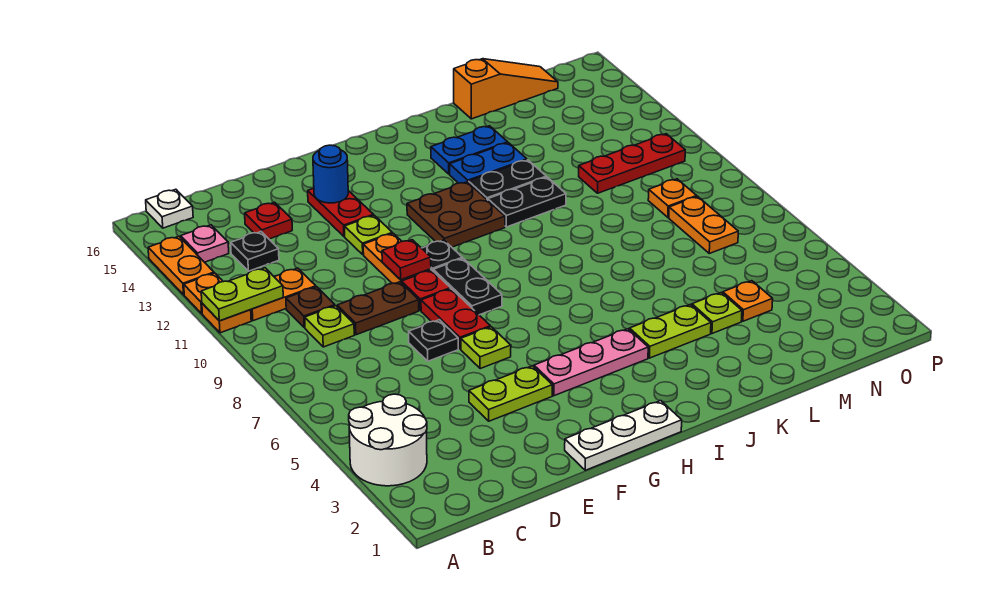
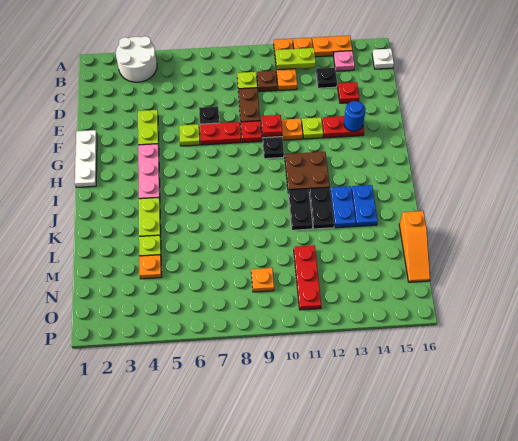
lime 1x2 plate [201,268,283,321] -> lime 1x2 plate turned to [275,48,316,70]
black 1x2 plate [433,258,502,315] -> none
orange 1x2 plate [669,196,738,253] -> none

